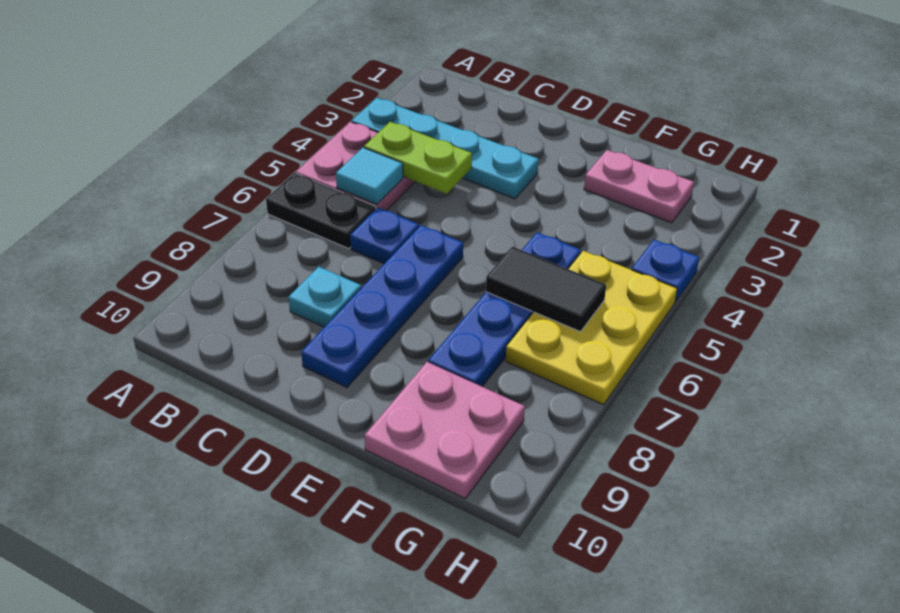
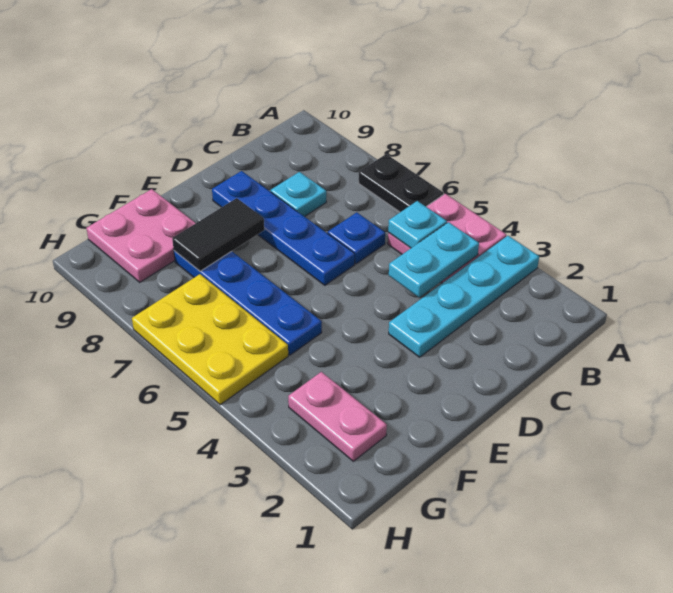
black 1x2 plate [266,173,376,249] -> black 1x2 plate turned to [359,154,444,212]
lime 1x2 plate [364,122,472,194] -> cyan 1x2 plate [389,222,479,297]
cyan 1x1 tile [336,148,403,204] -> cyan 1x1 plate [388,201,447,248]
pink 1x2 plate [584,150,694,223] -> pink 1x2 plate turned to [288,372,387,461]
black 1x2 tile [486,247,606,332] -> black 1x2 tile moved to [172,198,264,271]
blue 1x1 plate [632,240,699,302] -> none

